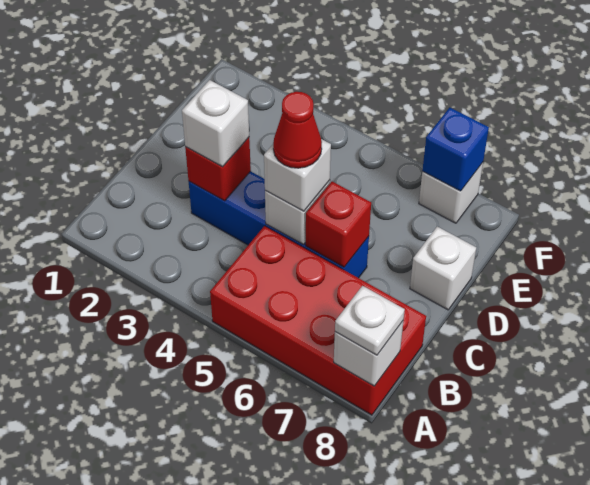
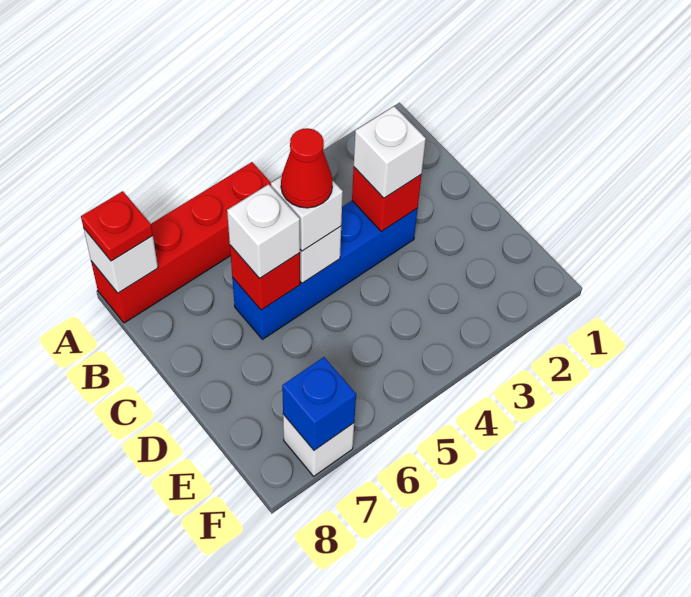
red 2x4 brick [210,226,426,415] -> red 1x4 brick [91,162,271,323]
white 1x1 plate [335,286,405,355] -> red 1x1 plate [81,191,153,261]
white 1x1 brick [410,227,476,310] -> white 1x1 brick moved to [227,184,300,279]

